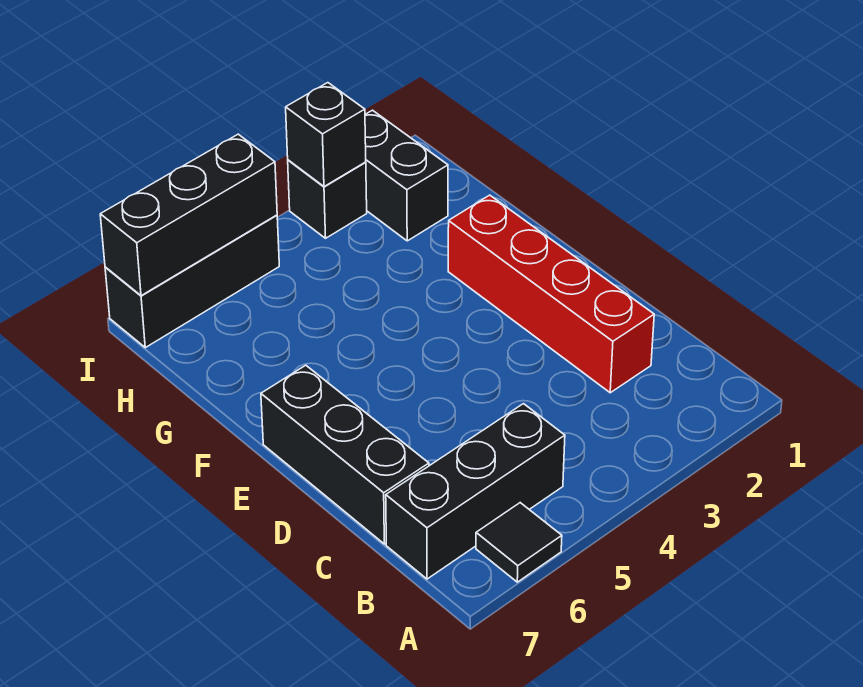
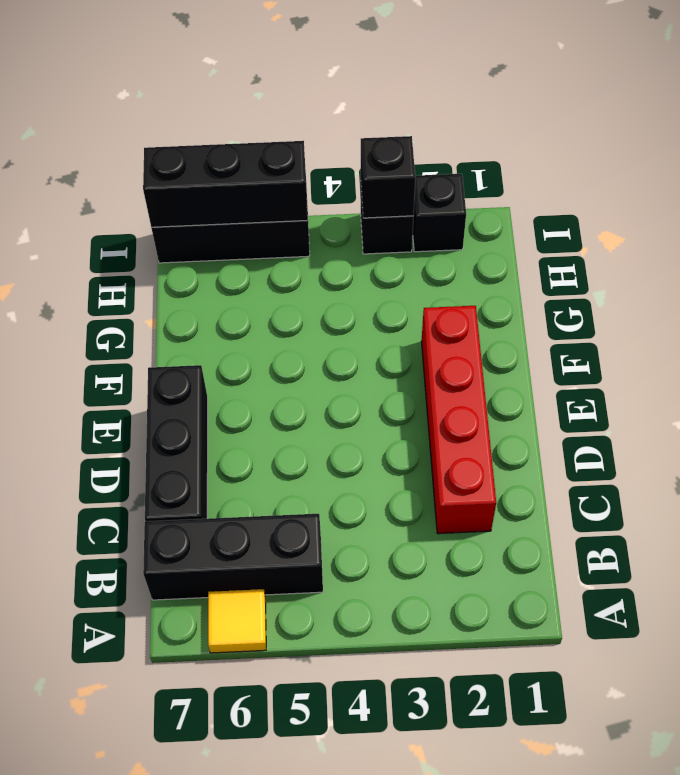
black 1x1 tile [476,503,562,582] -> yellow 1x1 tile [208,589,266,653]
black 1x2 brick [365,110,448,241] -> black 1x1 brick [413,174,466,252]

